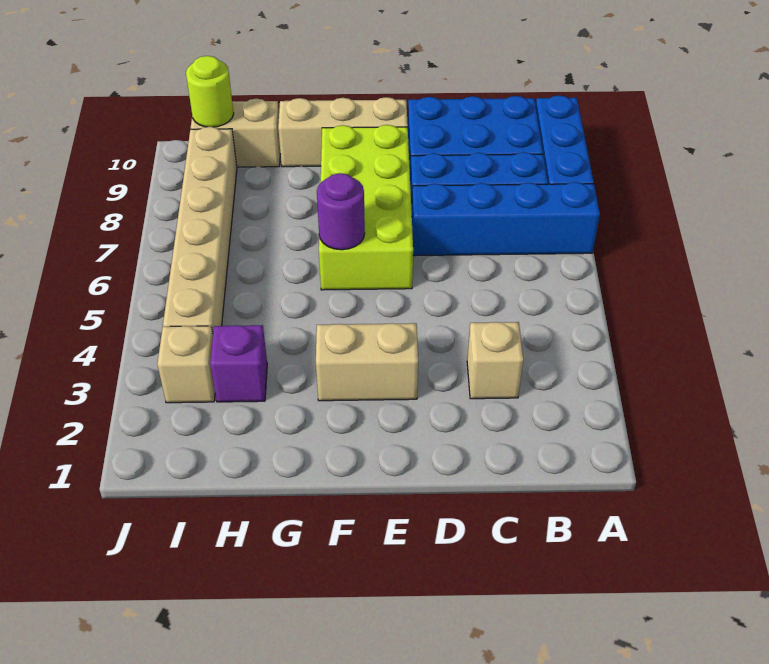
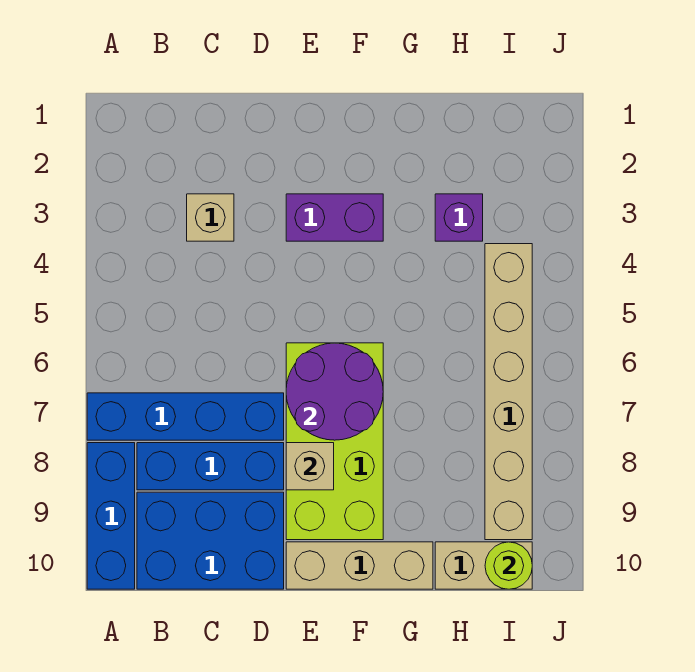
tan 1x2 brick [316,323,418,401] -> purple 1x2 brick [286,194,383,241]
purple 1x1 round brick [317,173,365,250] -> purple 2x2 round brick [286,343,383,440]
tan 1x1 brick [157,326,215,403] -> tan 1x1 brick moved to [286,443,334,490]

